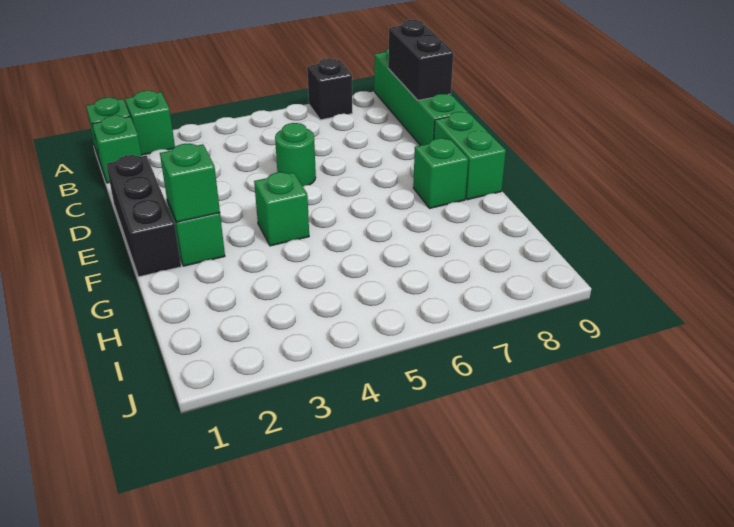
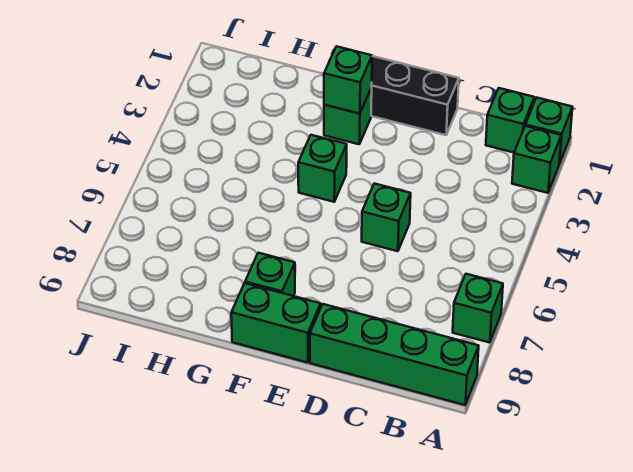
black 1x1 brick [307,58,352,120] -> green 1x1 brick [453,274,503,343]
black 1x2 brick [388,20,453,100] -> none
green 1x1 round brick [275,123,316,186] -> green 1x1 brick [362,184,411,251]

